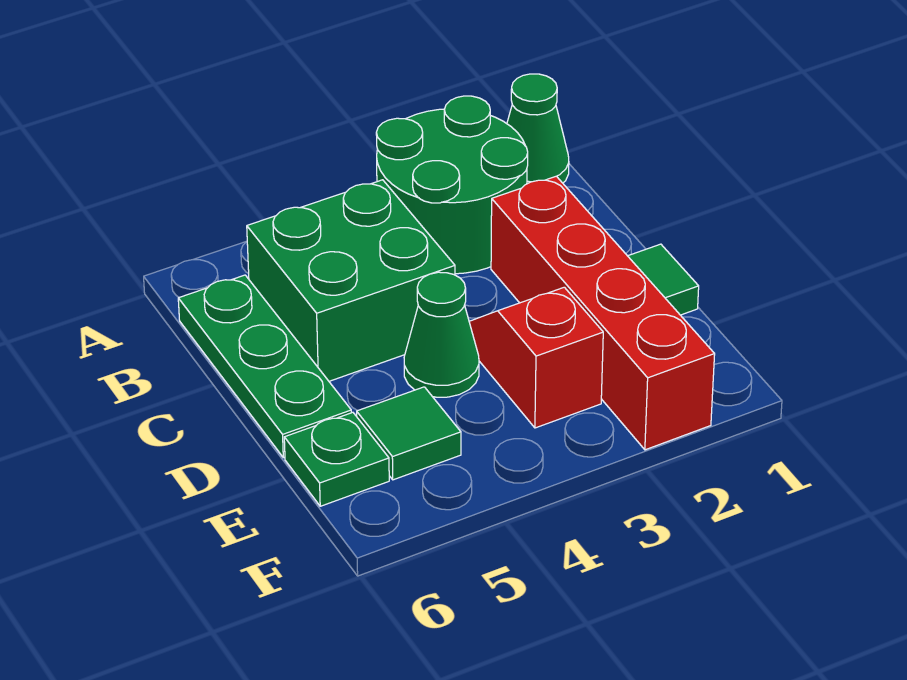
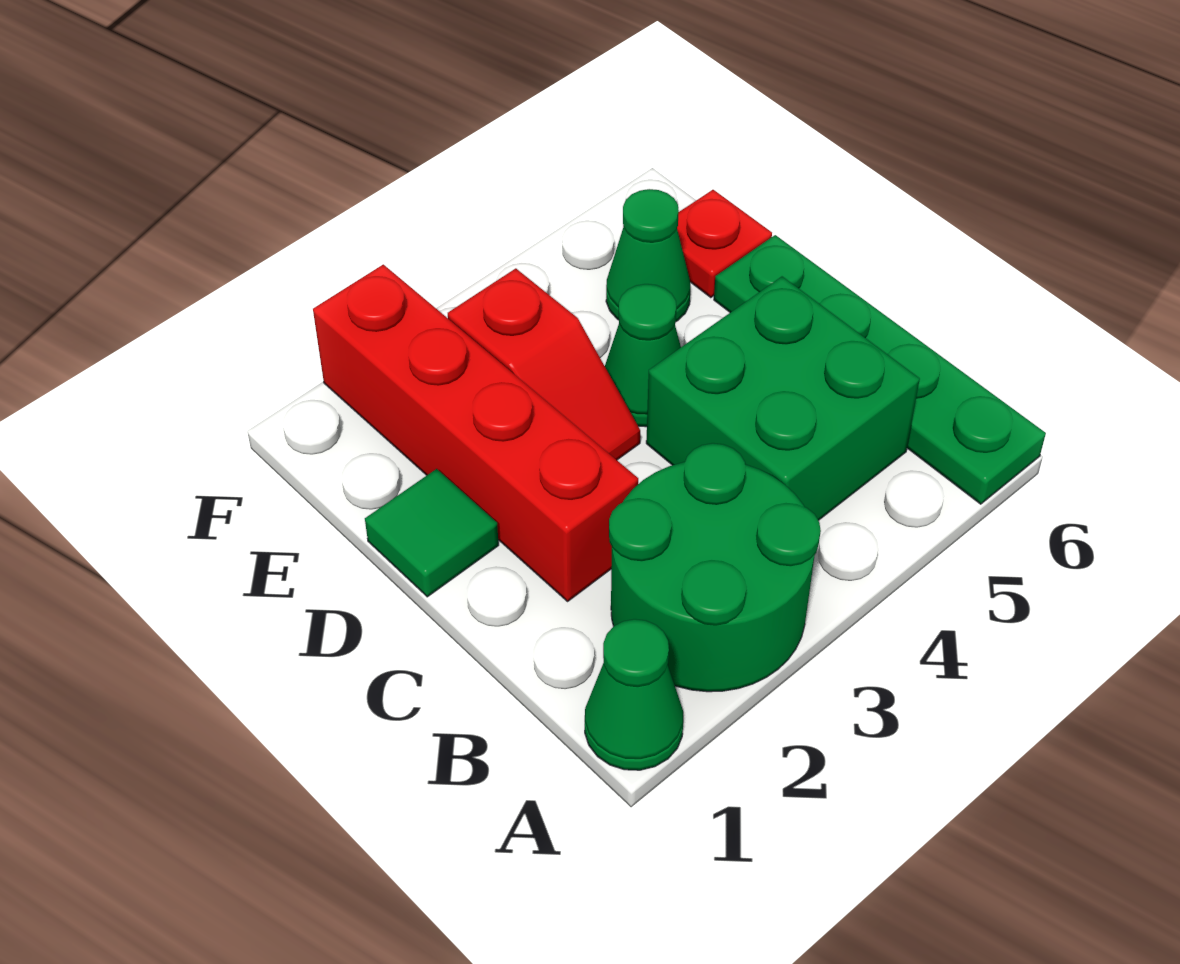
green 1x3 plate [178,275,351,458] -> green 1x4 plate [714,235,1046,504]
green 1x1 tile [357,387,461,480] -> green 1x1 cone [606,189,691,321]
green 1x1 plate [284,412,389,506] -> red 1x1 plate [677,190,772,298]

